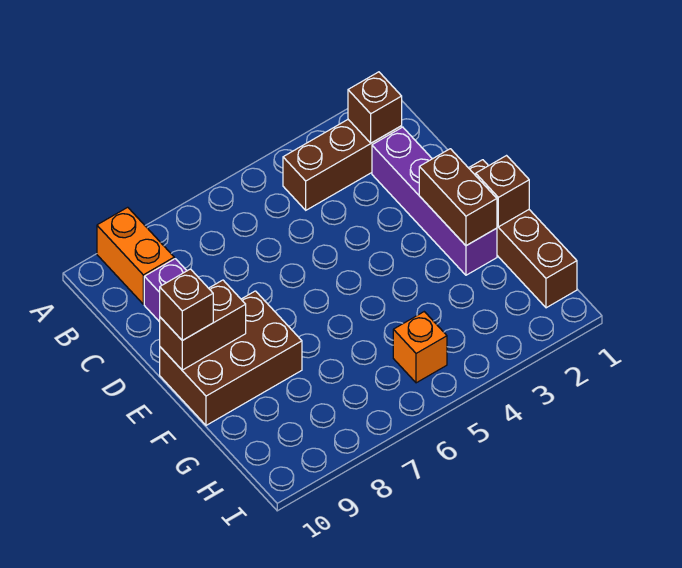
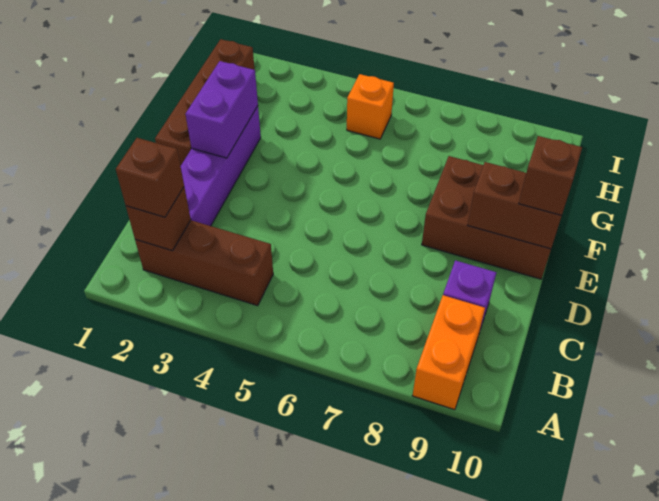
brown 1x2 brick [419,149,497,246] -> purple 1x2 brick [186,61,258,158]
brown 1x1 brick [476,156,529,227] -> brown 1x1 brick moved to [116,138,184,217]

